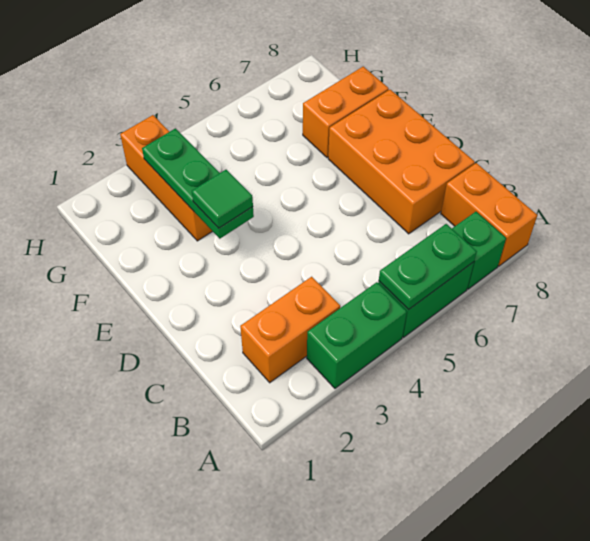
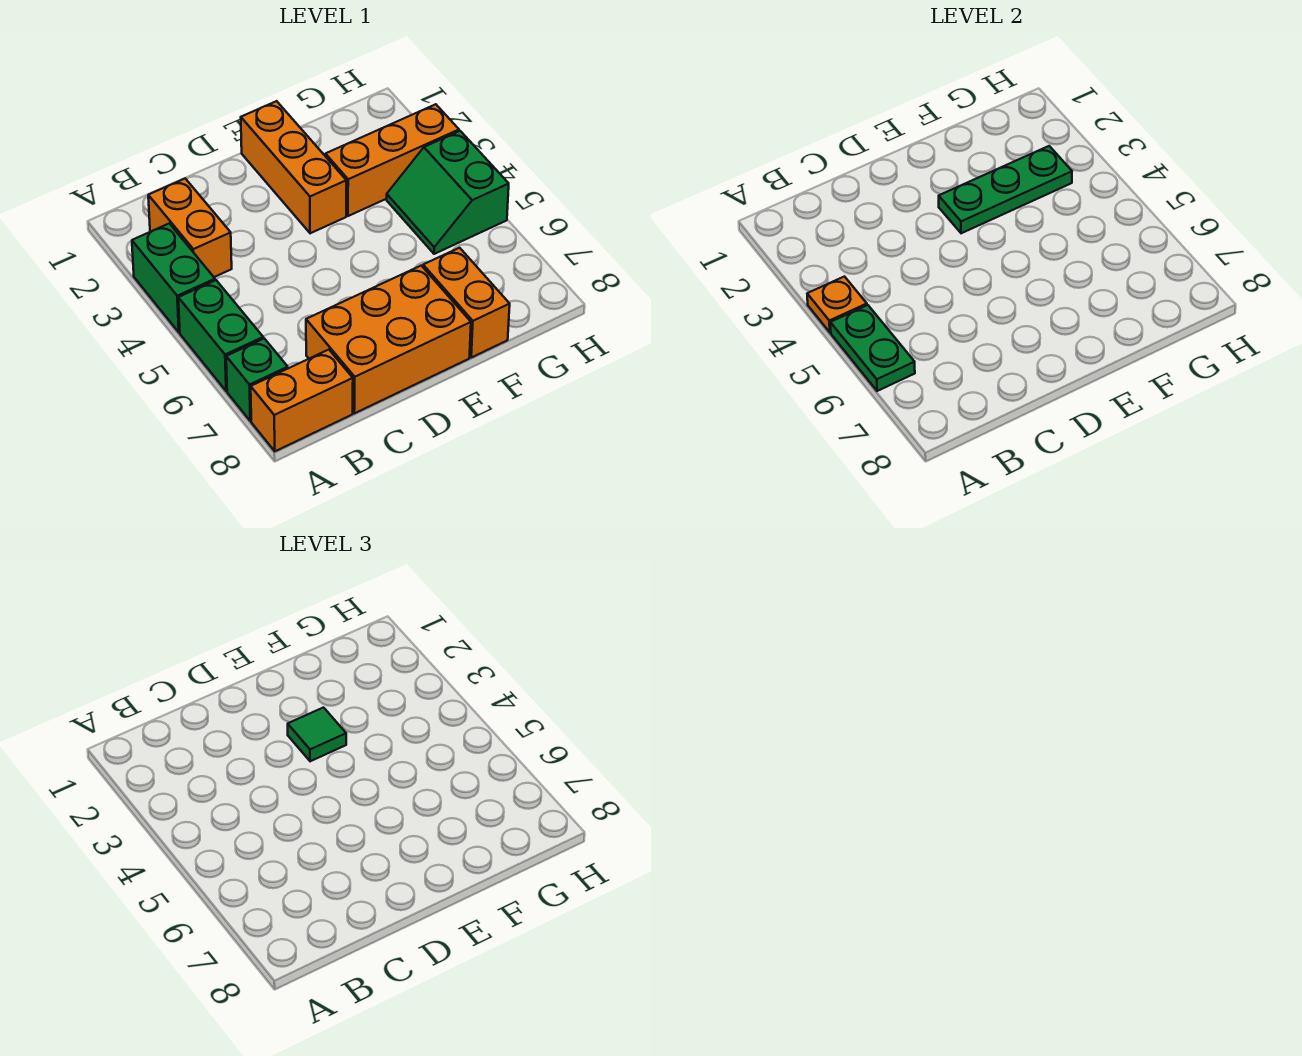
none -> orange 1x1 plate [807,277,867,332]
none -> orange 1x3 brick [241,101,346,233]
none -> green 2x2 slope [387,131,509,254]

